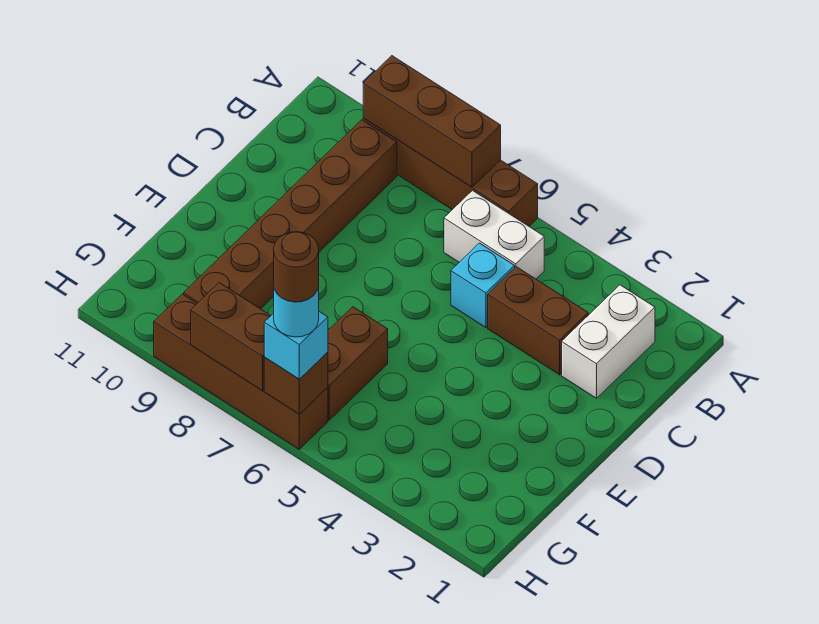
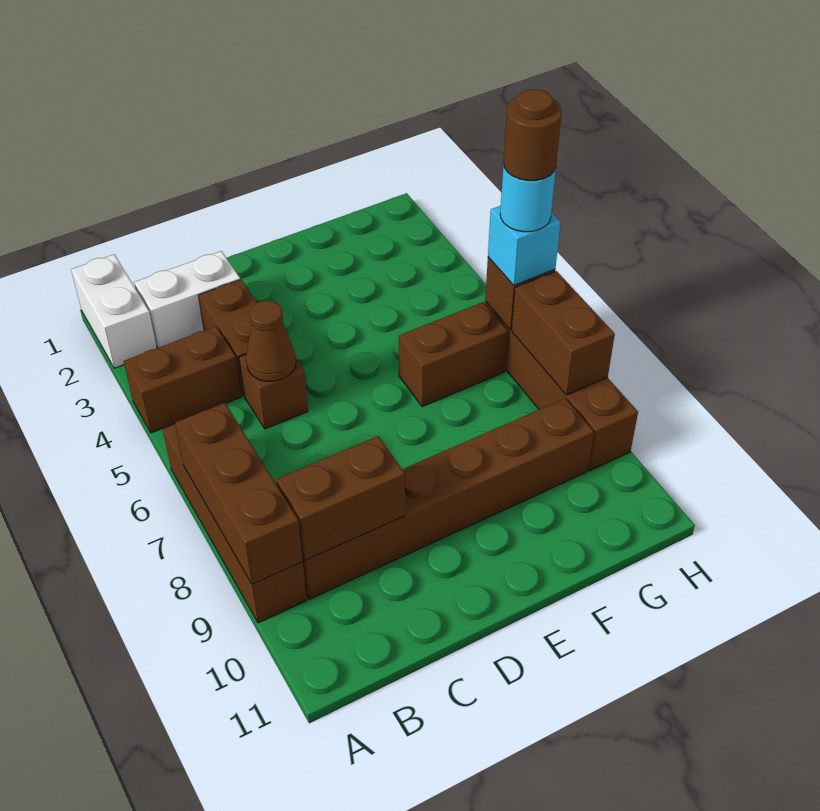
none -> brown 1x2 brick [124,326,241,433]
white 1x2 brick [444,191,544,279] -> white 1x2 brick moved to [71,254,157,368]
none -> brown 1x2 brick [276,436,405,560]
cyan 1x1 brick [451,243,515,327] -> brown 1x1 brick [239,355,308,429]
none -> brown 1x1 cone [246,300,296,381]

